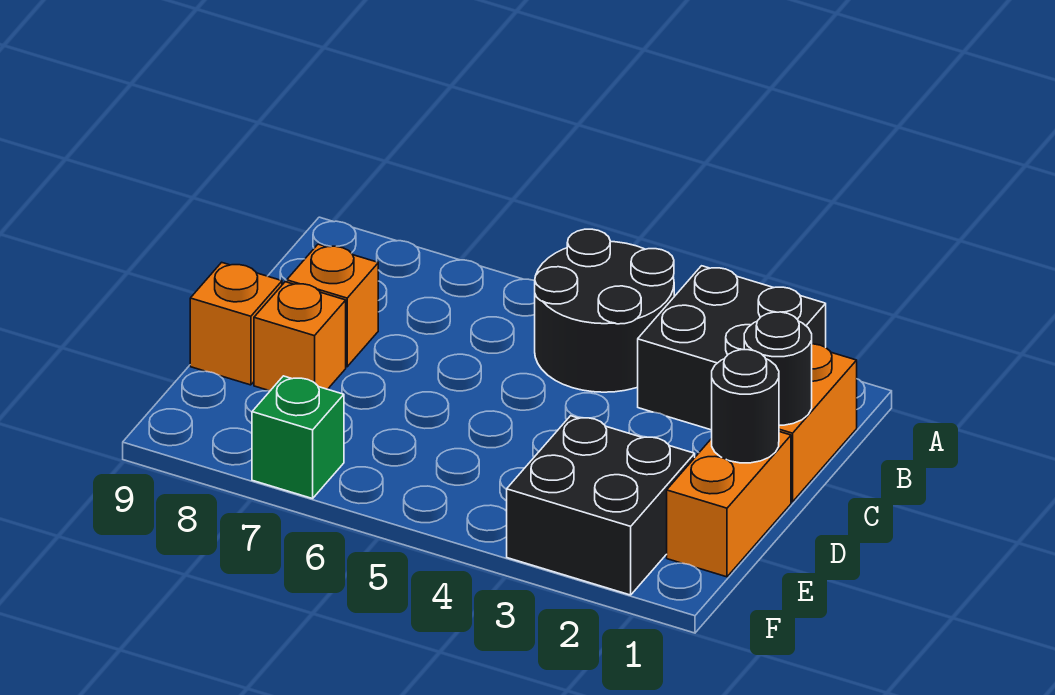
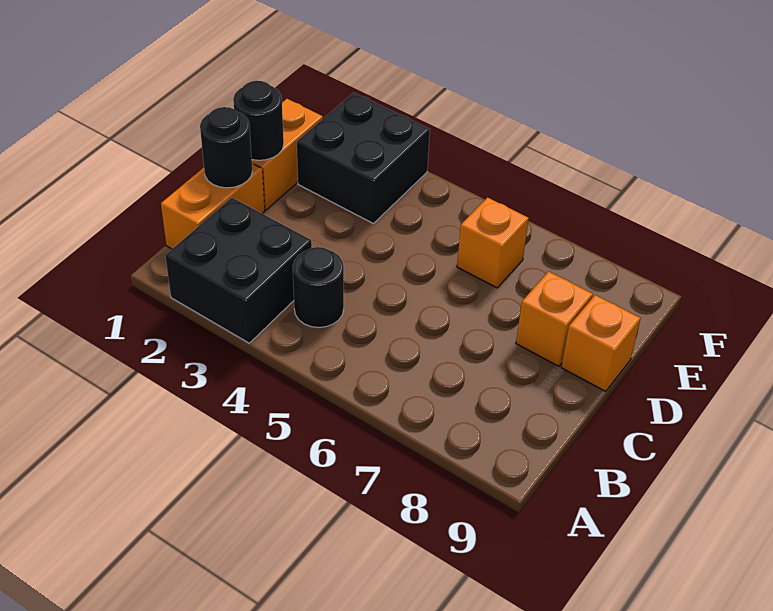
black 2x2 round brick [535,229,674,392] -> black 1x1 round brick [293,247,344,328]
orange 1x1 brick [287,244,378,367] -> orange 1x1 brick moved to [457,197,529,288]
green 1x1 brick [252,376,344,499] -> none

